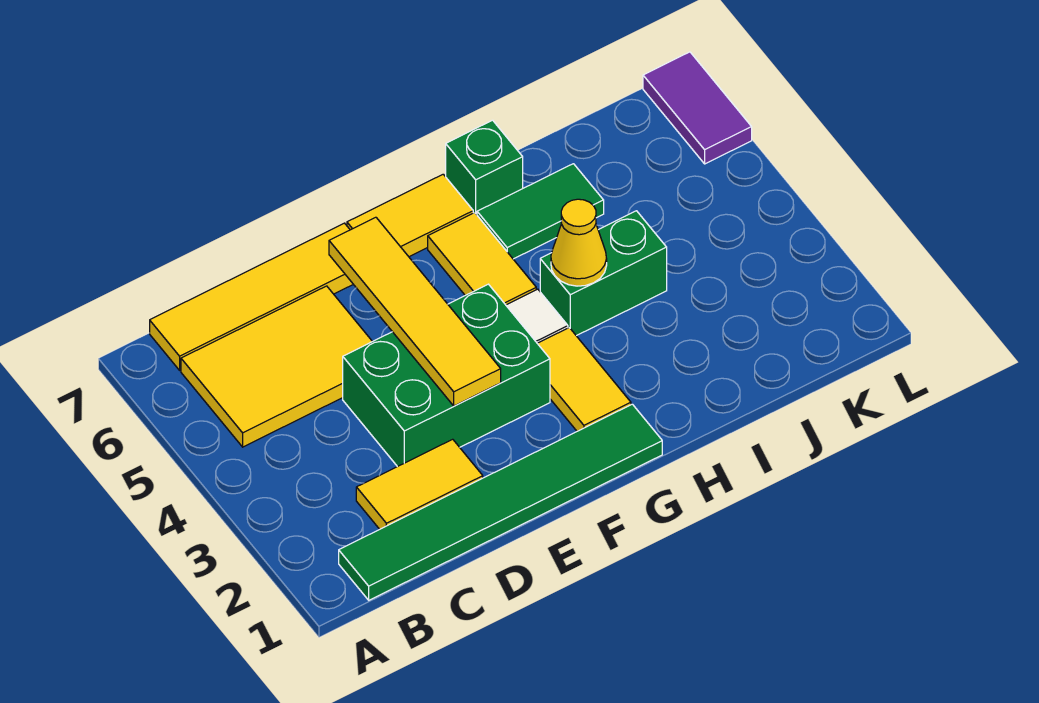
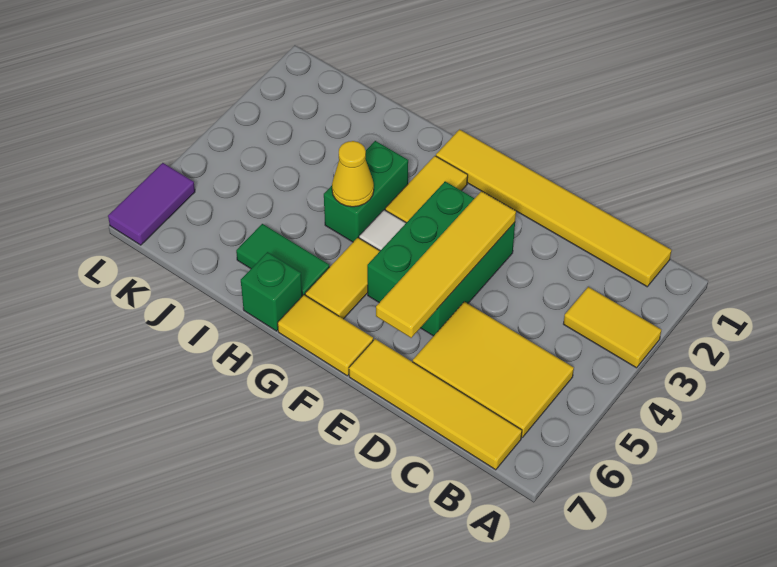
green 1x6 tile [339,404,662,600] -> yellow 1x6 tile [436,129,671,287]
yellow 1x2 tile [356,439,483,529] -> yellow 1x2 tile moved to [564,287,661,368]
green 2x3 brick [343,284,550,467] -> green 2x3 brick turned to [367,181,515,336]
green 1x2 brick [540,211,667,336] -> green 1x2 brick turned to [324,141,408,242]

